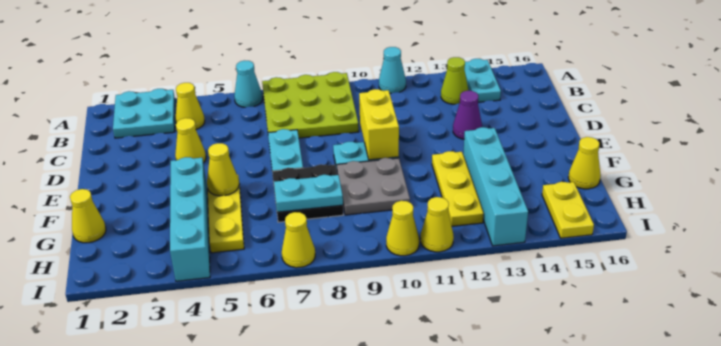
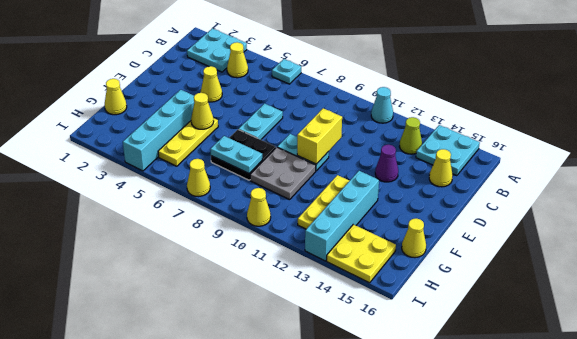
cyan 1x1 cone [234,61,263,107] -> cyan 1x1 plate [272,59,301,84]
lime 3x3 plate [262,72,359,138] -> none
cyan 1x2 plate [464,59,501,102] -> cyan 2x2 plate [416,125,480,176]
yellow 1x2 plate [542,182,594,238] -> yellow 2x2 plate [327,224,396,283]
yellow 1x1 cone [421,197,454,252] -> yellow 1x1 cone moved to [429,149,453,187]

